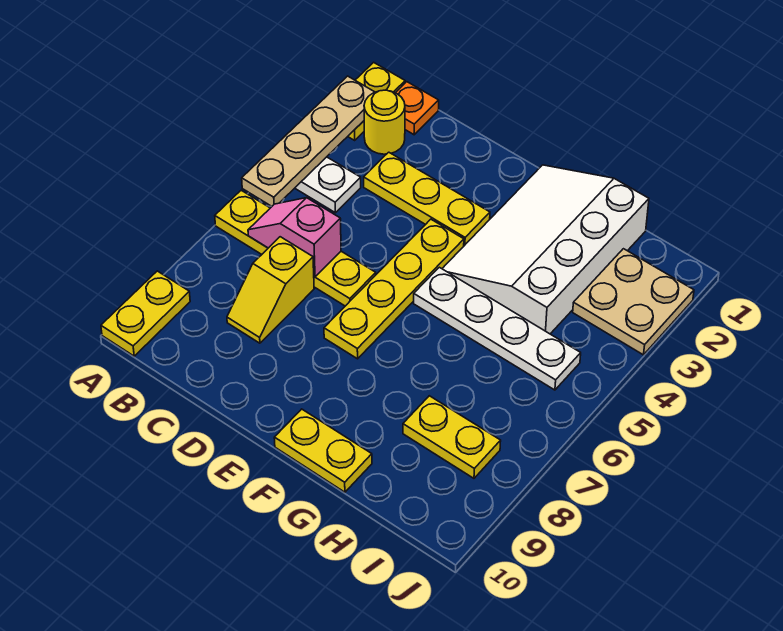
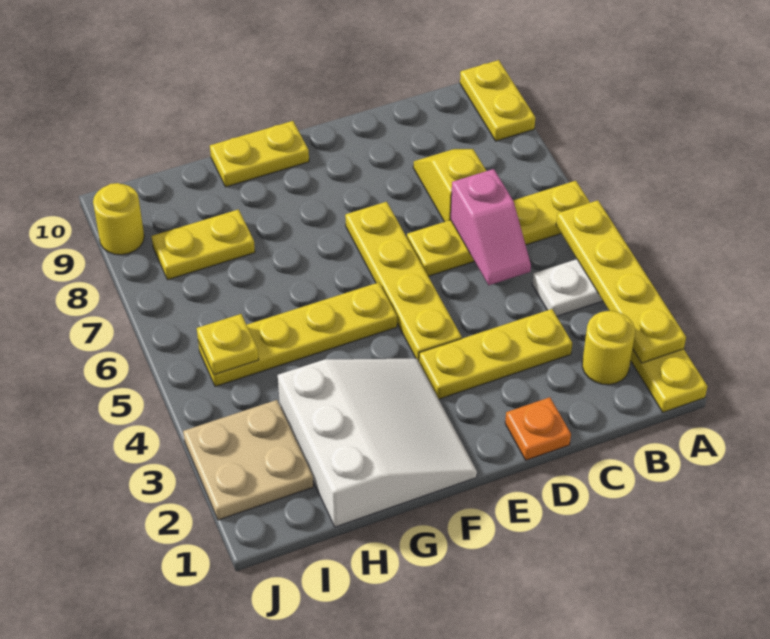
tan 1x4 plate [242,76,375,206] -> yellow 1x4 plate [556,200,686,363]
orange 1x1 plate [396,82,439,135] -> orange 1x1 plate moved to [505,397,571,460]
pink 1x2 slope [248,198,341,277] -> pink 1x2 slope turned to [451,169,531,285]
white 3x4 slope [442,165,649,334] -> white 3x3 slope [278,359,477,527]
white 1x4 plate [414,267,581,390] -> yellow 1x4 plate [198,282,397,387]
none -> yellow 1x1 plate [197,314,259,375]
none -> yellow 1x1 round brick [93,183,144,255]

